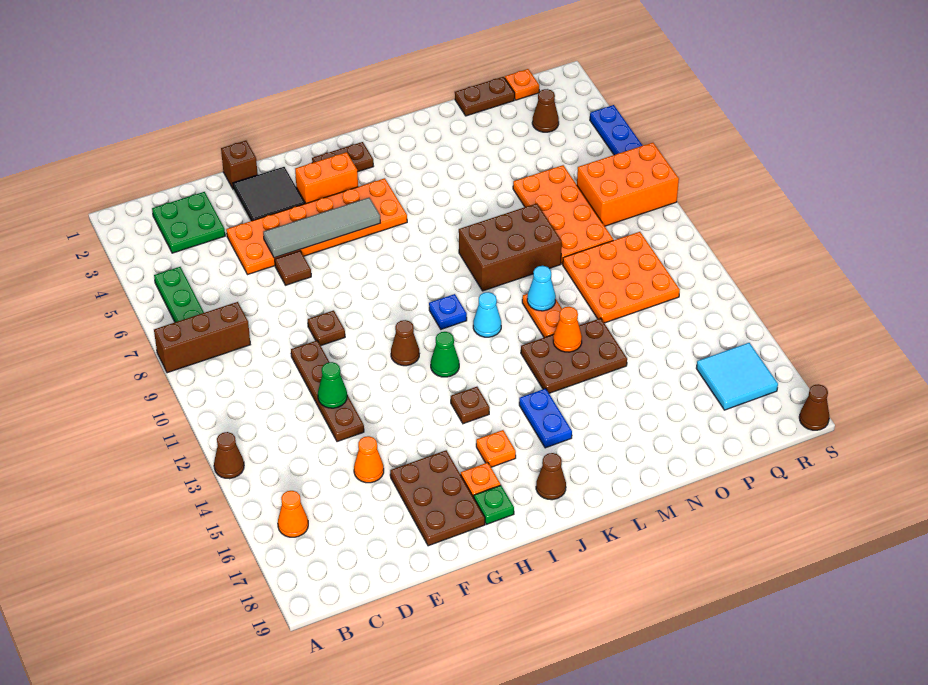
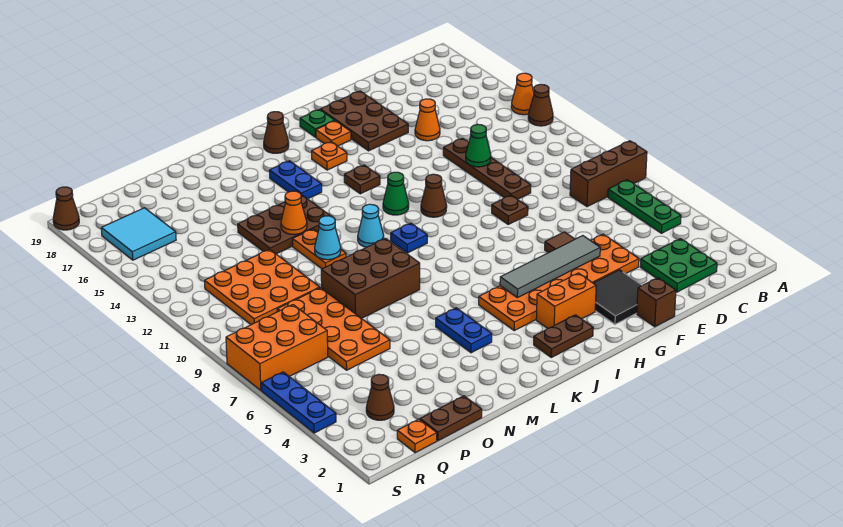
orange 1x1 cone [278,491,308,537] -> orange 1x1 cone moved to [511,73,534,115]
none -> blue 1x2 plate [436,308,492,353]

